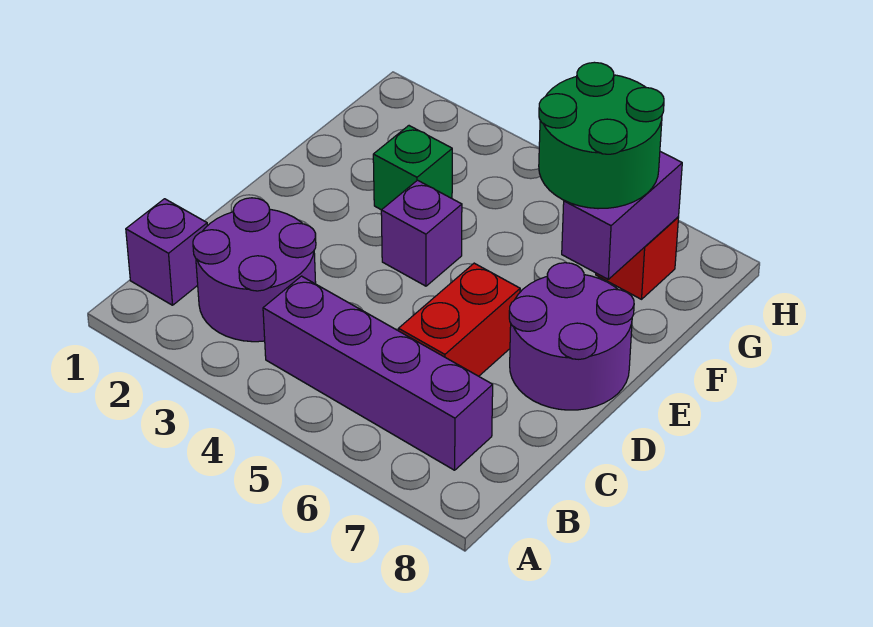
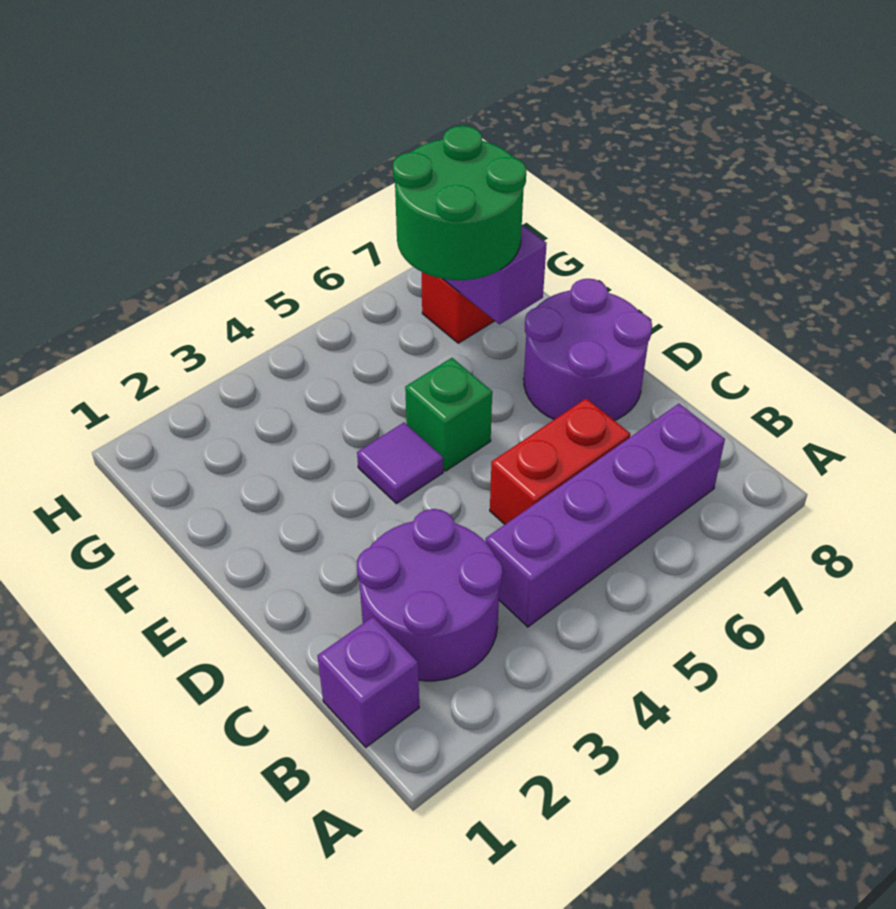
red 1x2 brick [398,263,520,376] -> red 1x2 brick turned to [490,398,630,524]
purple 1x1 brick [381,180,462,286] -> purple 1x1 tile [357,423,443,504]
green 1x1 brick [373,126,452,210] -> green 1x1 brick moved to [405,358,492,471]

